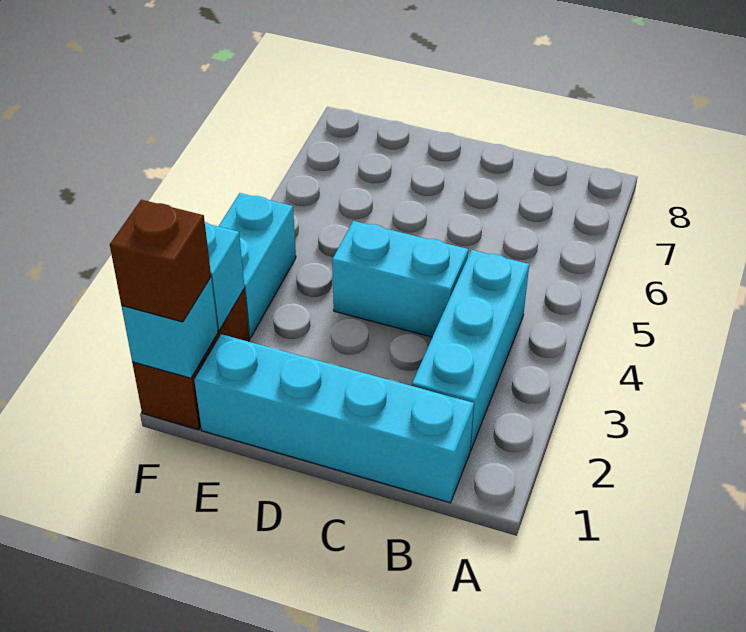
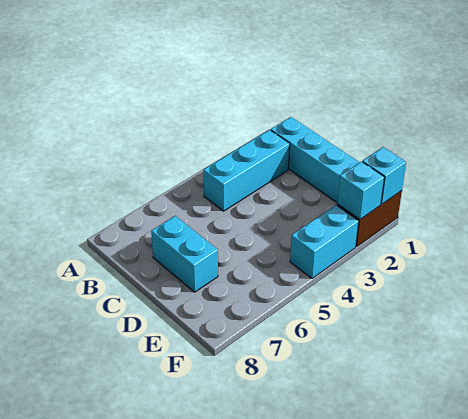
cyan 1x2 brick [332,221,468,337] -> cyan 1x2 brick moved to [151,216,218,292]
brown 1x1 brick [110,200,211,322] -> none

